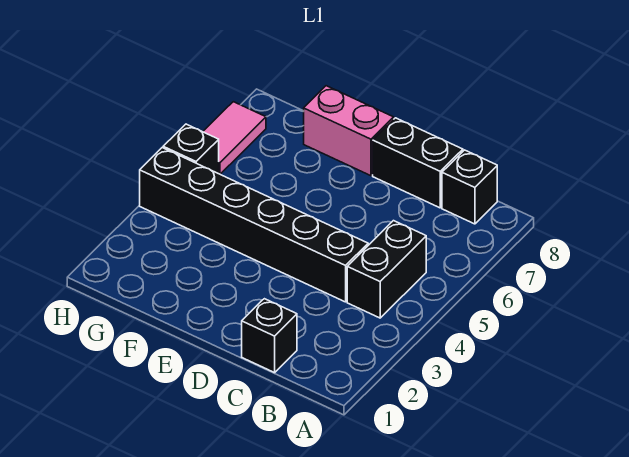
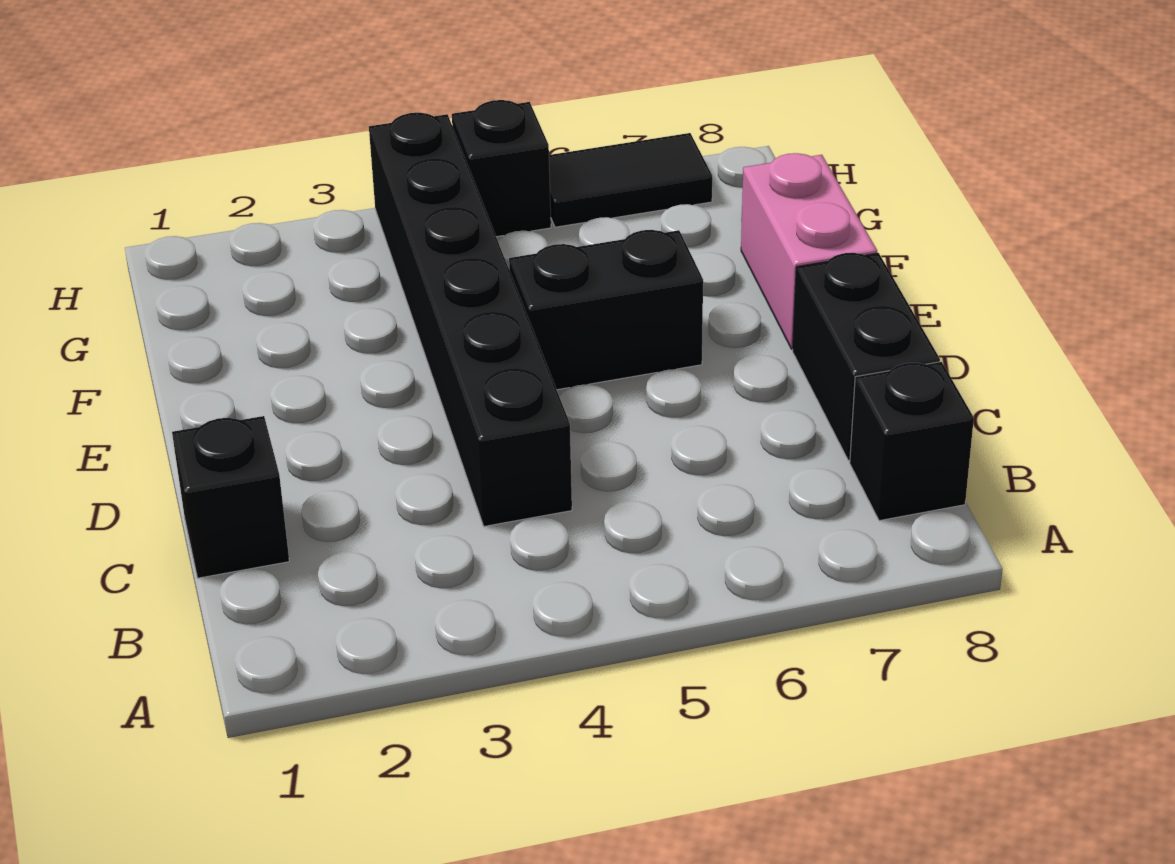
black 1x2 brick [347,221,426,318] -> black 1x2 brick moved to [509,230,703,390]
pink 1x2 tile [203,102,266,174] -> black 1x2 tile [549,133,712,227]

